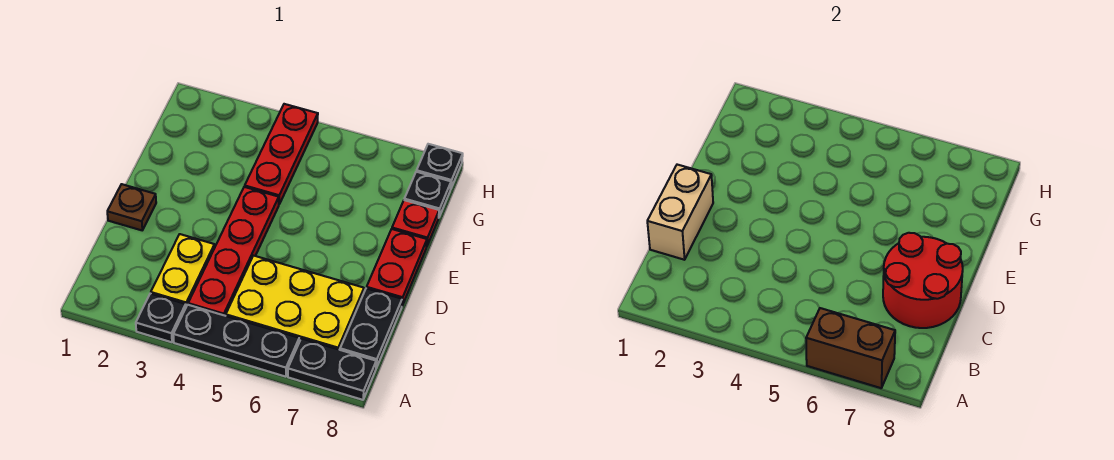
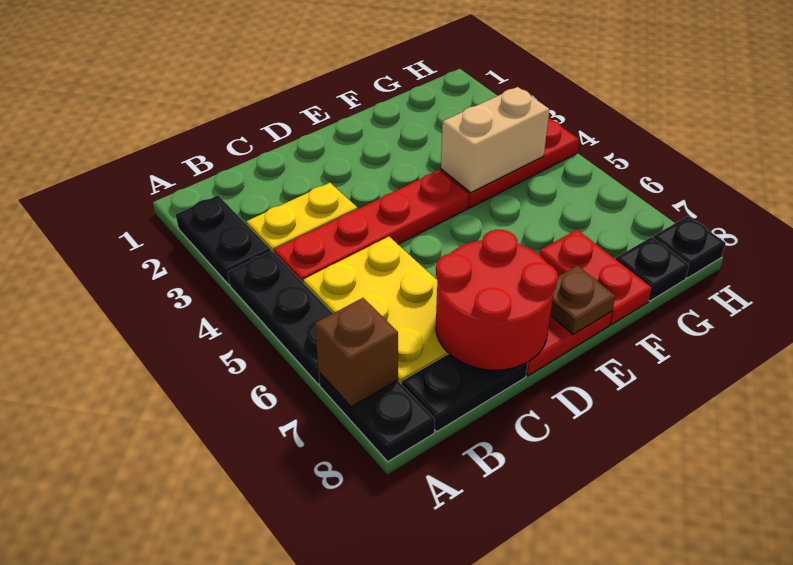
black 1x1 plate [136,294,186,342] -> black 1x2 plate [176,195,271,285]
brown 1x2 brick [806,308,895,388] -> brown 1x1 brick [315,298,398,407]
tan 1x2 brick [647,165,713,260] -> tan 1x2 brick moved to [441,87,549,193]
brown 1x1 plate [107,184,156,230] -> brown 1x1 plate moved to [550,265,615,335]
red 1x1 plate [392,200,439,247] -> red 1x2 plate [539,230,651,325]

